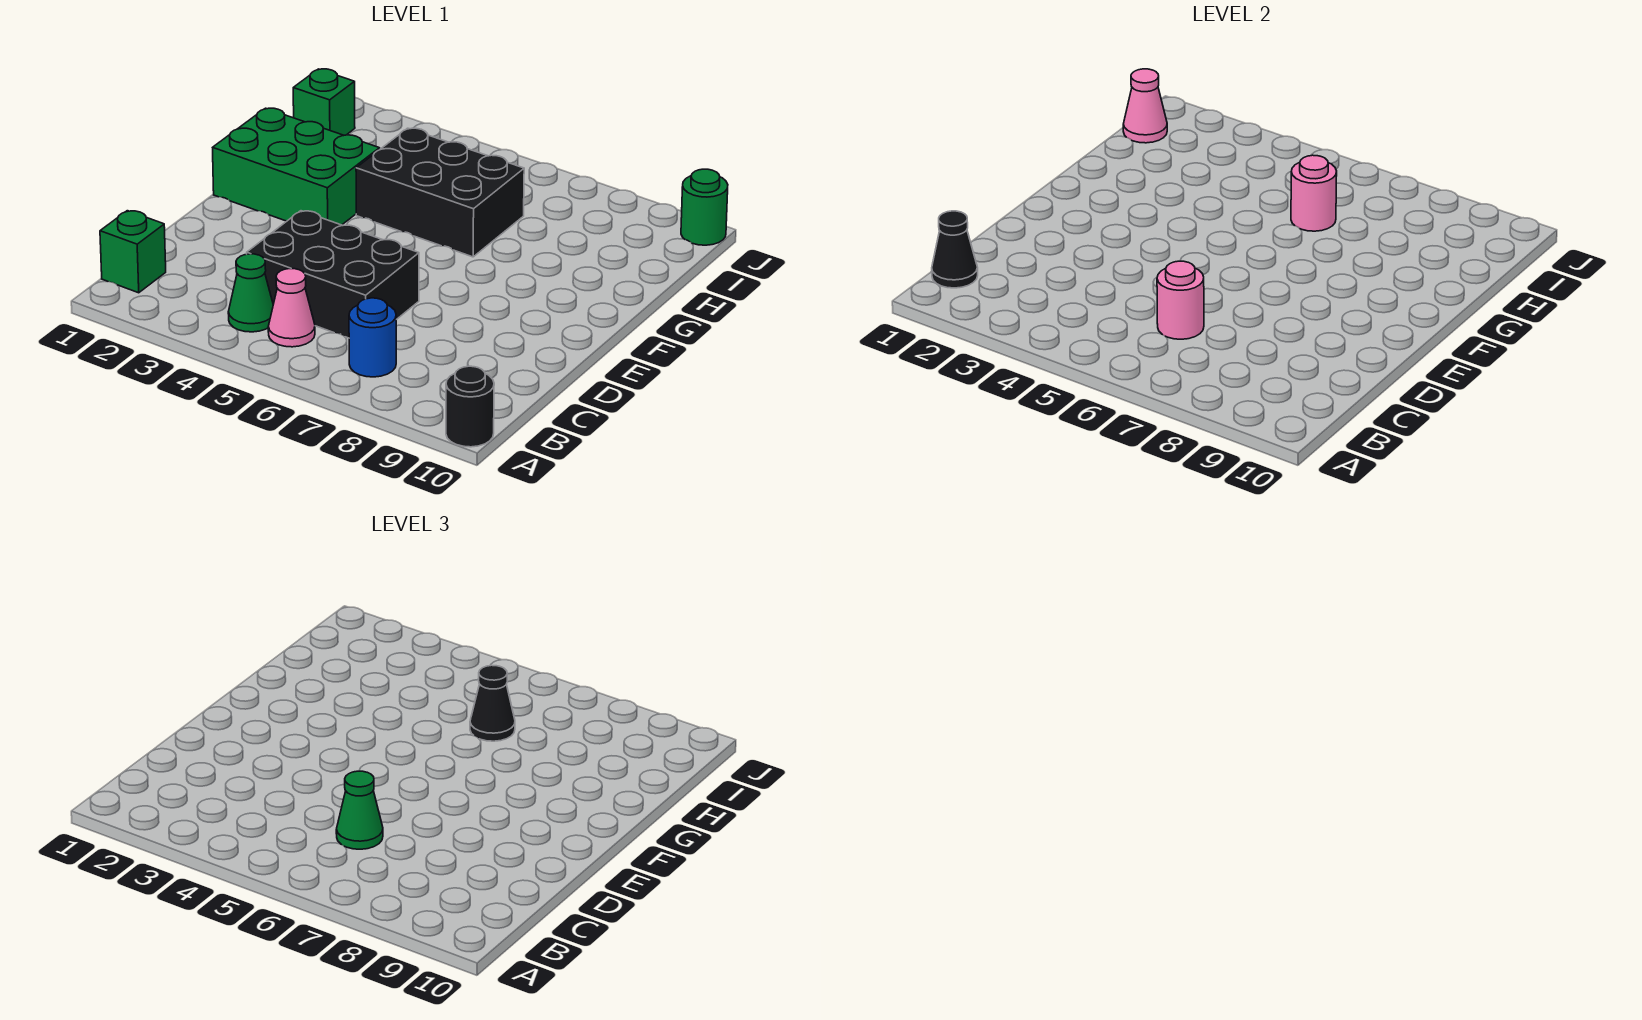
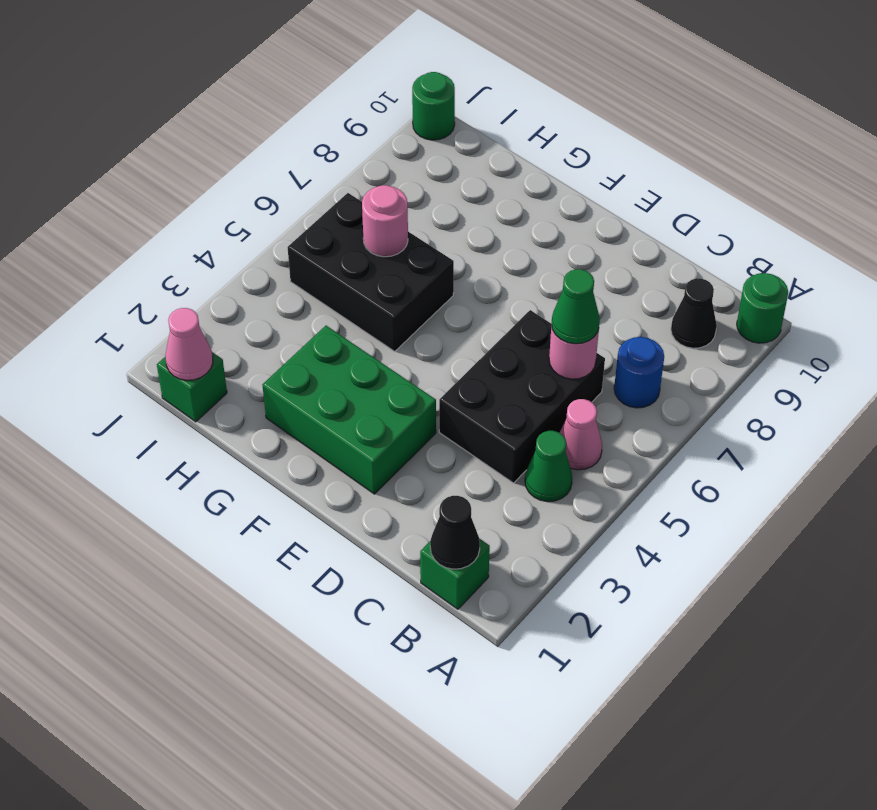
black 1x1 round brick [446,366,494,447] -> green 1x1 round brick [737,273,788,343]
green 2x3 brick [213,108,380,225] -> green 2x3 brick turned to [263,326,436,494]
black 2x3 brick [356,128,524,257] -> black 2x3 brick turned to [288,193,454,351]
black 1x1 cone [470,665,515,741] -> black 1x1 cone moved to [671,278,717,348]

